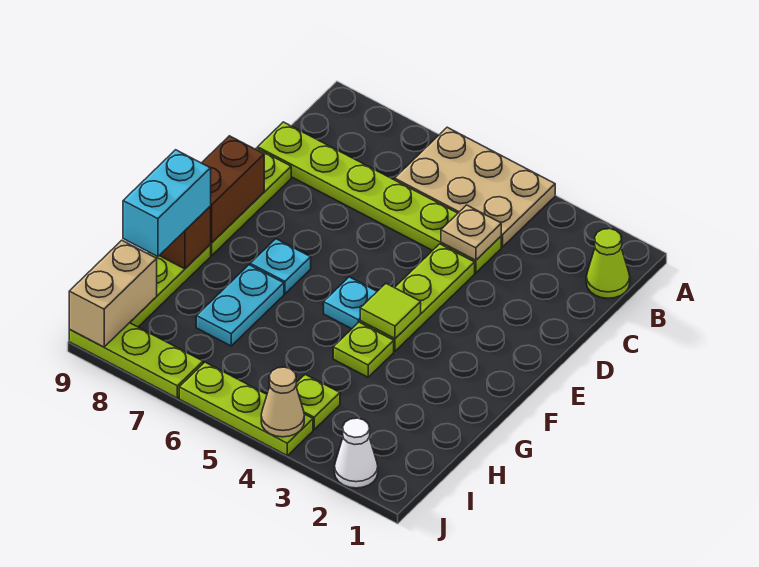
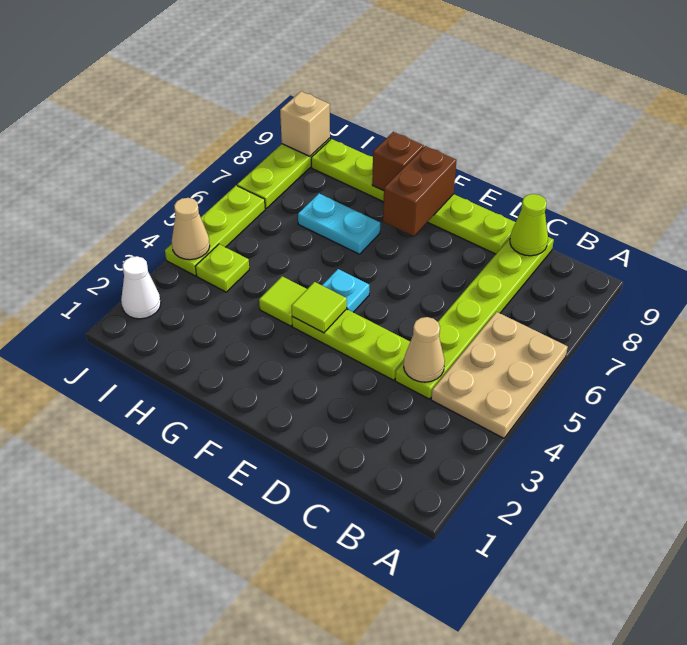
lime 1x1 cone [586,229,630,298] -> lime 1x1 cone moved to [510,194,548,256]
tan 1x1 plate [441,205,501,260] -> tan 1x1 cone [404,317,445,382]
brown 1x2 brick [202,136,264,243] -> brown 1x2 brick turned to [383,146,457,236]
cyan 1x1 plate [250,239,311,294] -> none
lime 1x1 plate [333,322,394,377] -> lime 1x1 tile [259,276,307,326]
cyan 1x2 brick [123,150,211,257] -> none
tan 1x2 brick [69,240,157,347] -> tan 1x1 brick [280,91,330,156]

